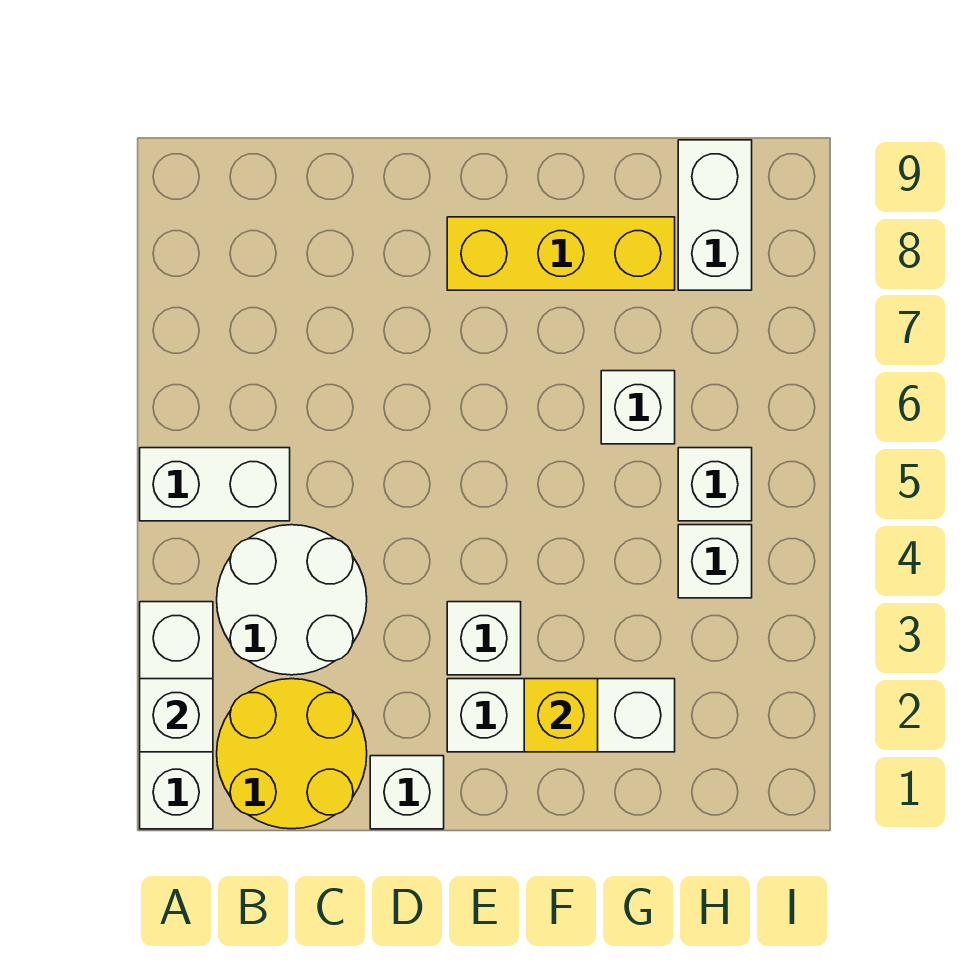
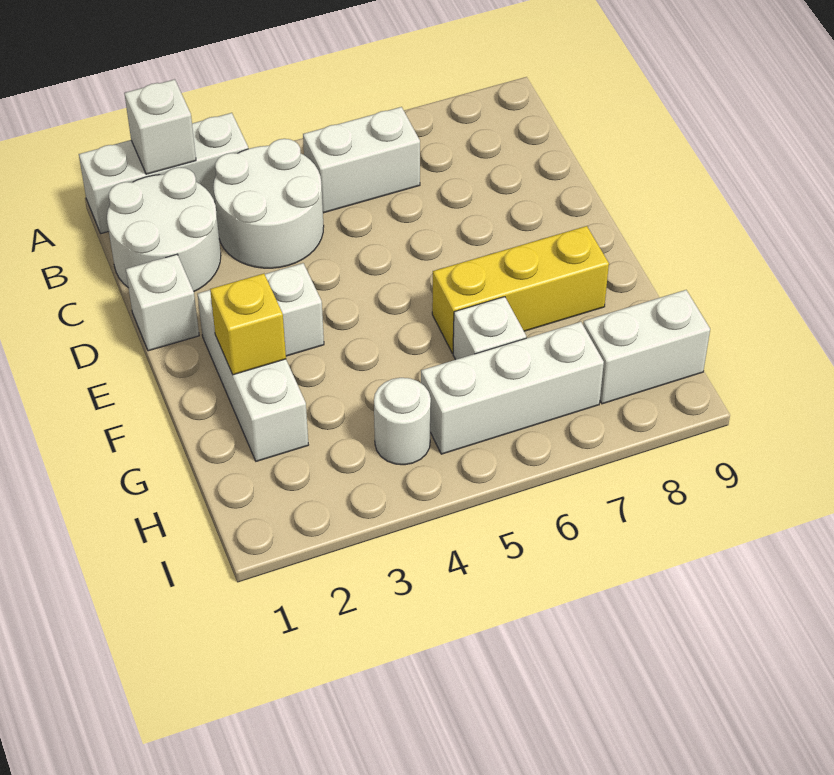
white 1x2 brick [140,448,290,521] -> white 1x2 brick turned to [303,107,420,213]
yellow 2x2 round brick [217,679,367,829] -> white 2x2 round brick [107,167,221,291]
yellow 1x3 brick [447,217,675,290] -> yellow 1x3 brick turned to [432,226,609,353]
white 1x1 brick [678,525,752,598] -> white 1x1 round brick [374,378,431,465]
white 1x1 brick [678,448,752,521] -> white 1x3 brick [421,322,604,454]

